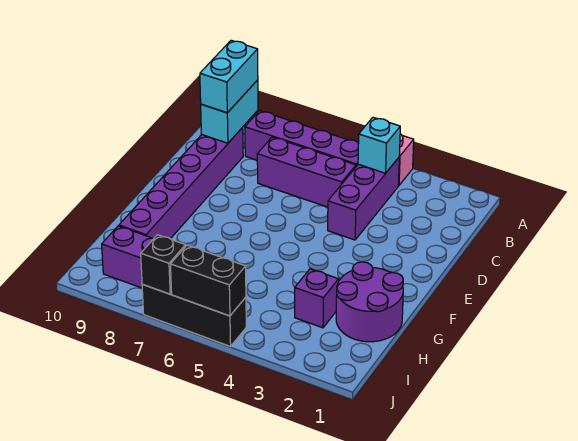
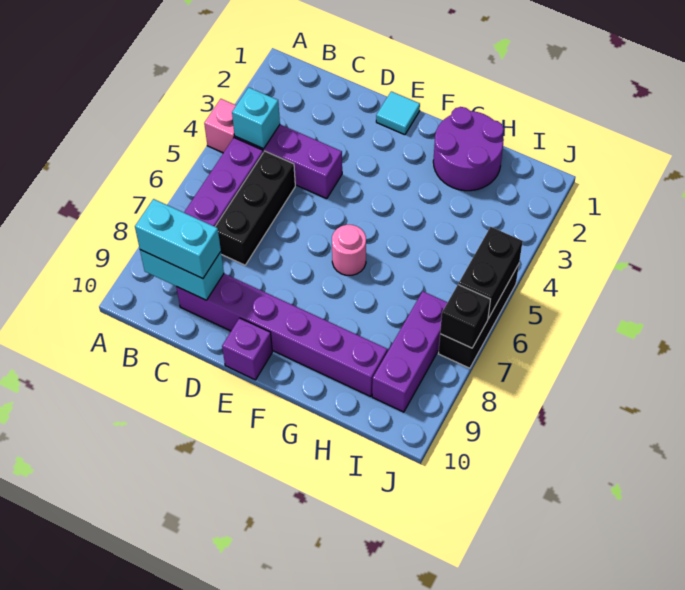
purple 1x3 brick [257,137,356,207] -> black 1x3 brick [215,151,295,265]
none -> cyan 1x1 tile [376,91,420,135]
none -> pink 1x1 round brick [332,225,366,275]
purple 1x1 brick [295,269,339,328] -> purple 1x1 brick moved to [222,318,272,380]

